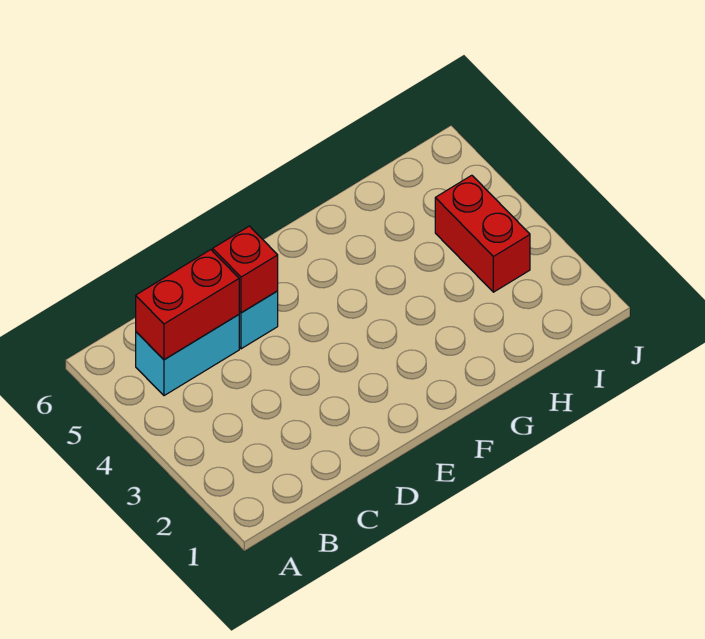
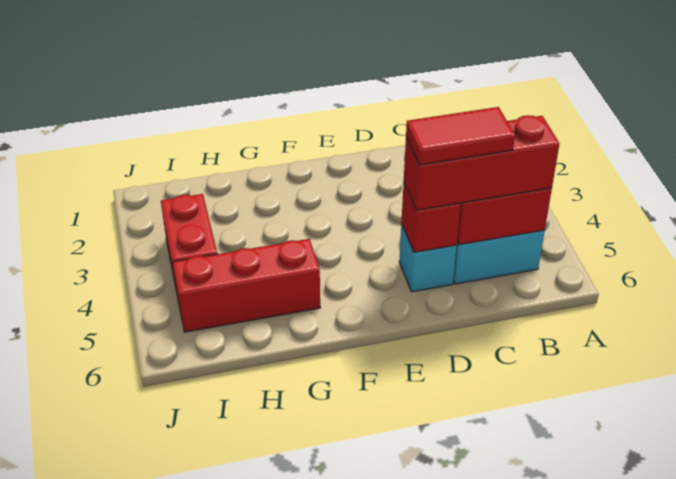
none -> red 1x3 brick [404,115,560,210]
none -> red 1x2 tile [406,107,515,165]
none -> red 1x3 brick [173,239,320,332]

